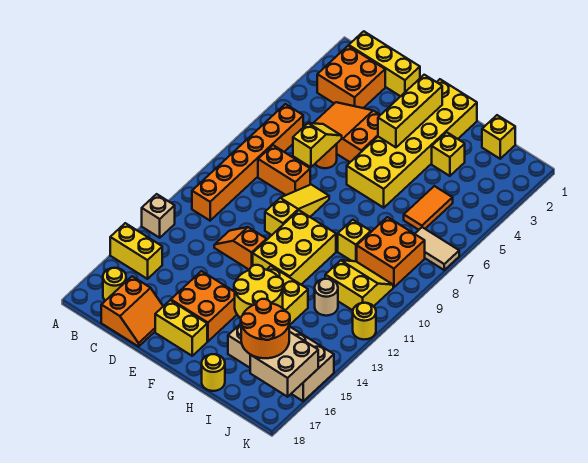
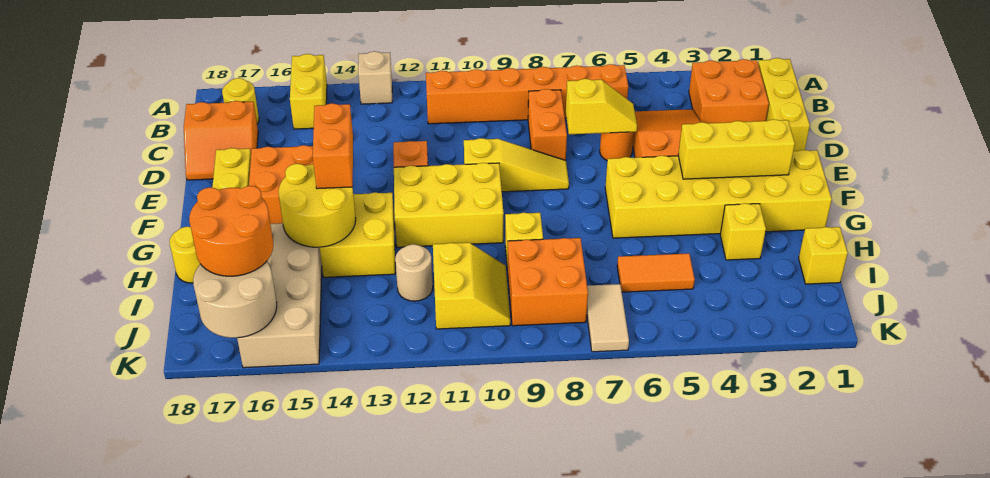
none -> orange 1x2 brick [313,103,353,189]
tan 2x2 brick [250,332,318,397] -> tan 2x2 round brick [193,261,277,338]
yellow 1x1 round brick [353,303,376,340] -> none

